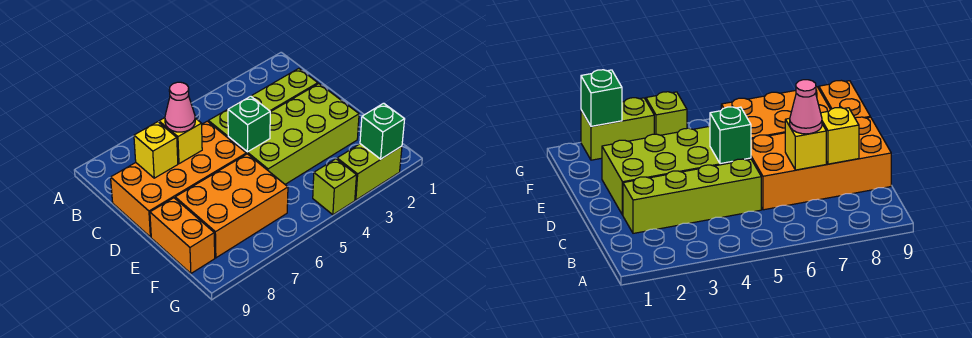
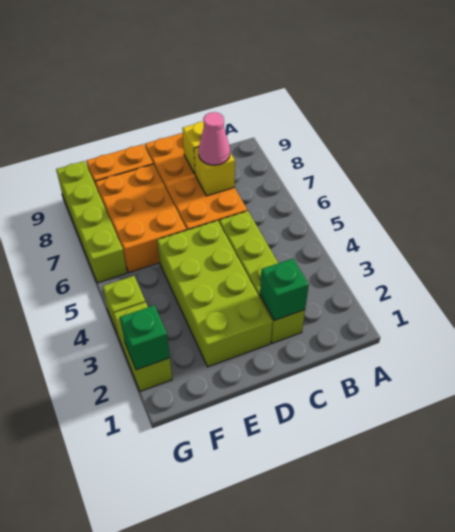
green 1x1 brick [228,96,270,152] -> green 1x1 brick moved to [260,258,309,321]
none -> lime 1x4 brick [56,161,127,283]

